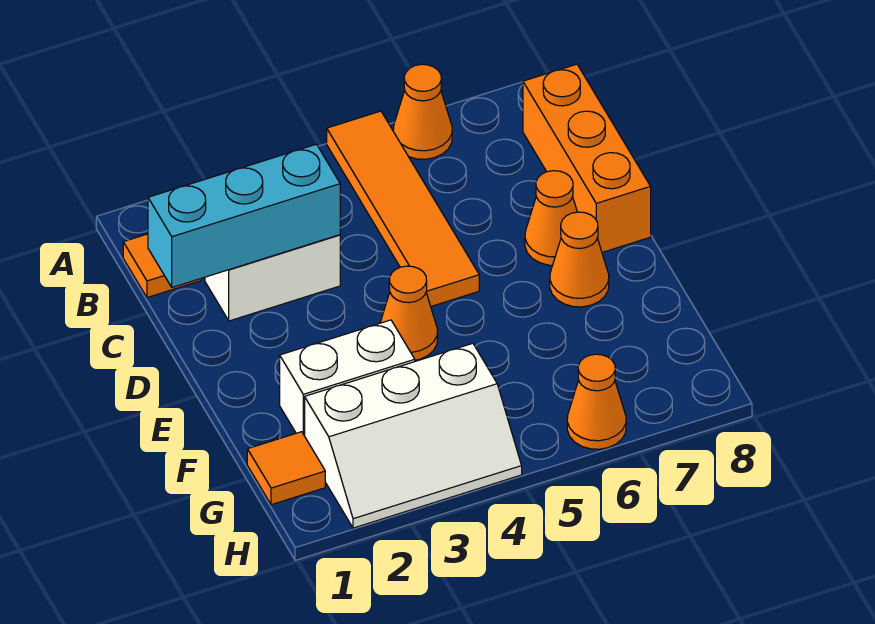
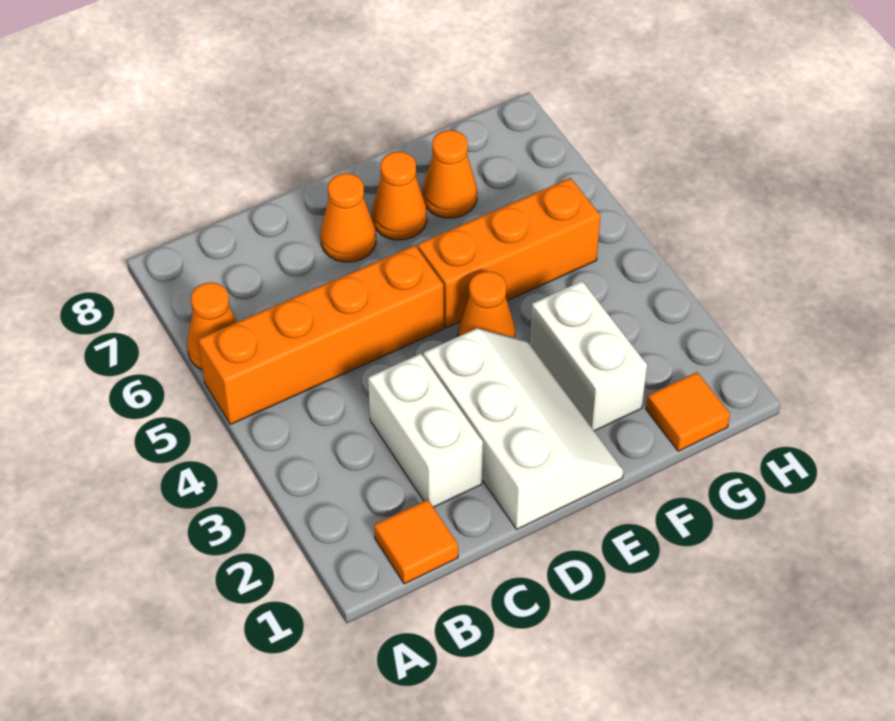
orange 1x4 tile [327,111,479,306] -> orange 1x4 brick [198,245,444,424]
orange 1x3 brick [523,64,651,252] -> orange 1x3 brick moved to [418,178,600,328]
cyan 1x3 brick [148,144,340,287] -> none
white 2x3 slope [305,343,522,528] -> white 2x3 slope moved to [424,328,623,529]
orange 1x1 cone [567,354,626,449] -> orange 1x1 cone moved to [423,130,477,218]

